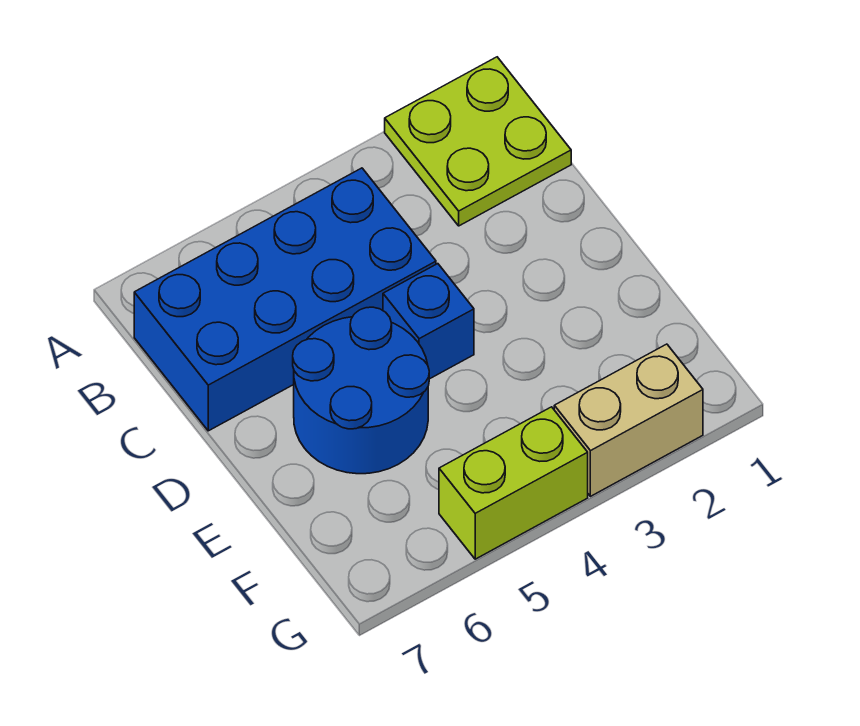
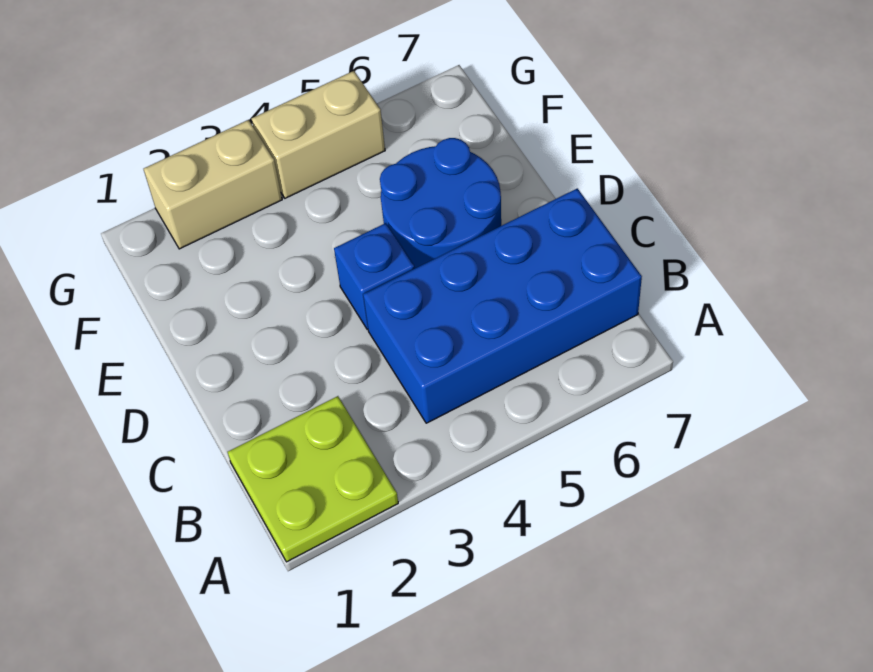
lime 1x2 brick [439,407,588,559] -> tan 1x2 brick [252,71,385,198]

